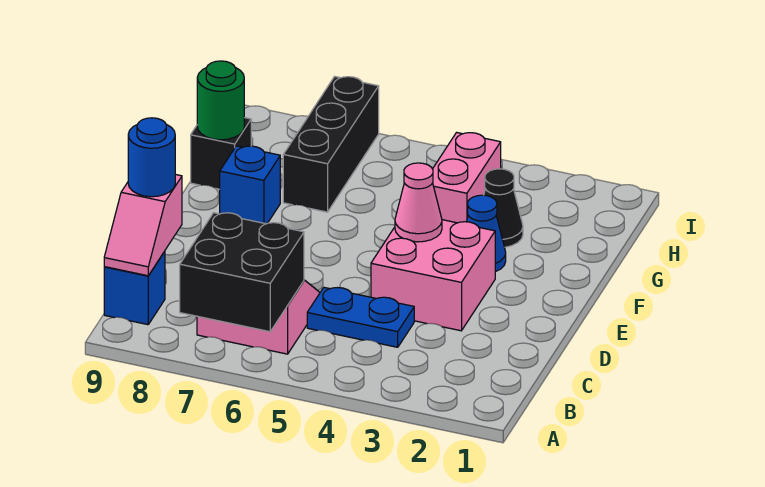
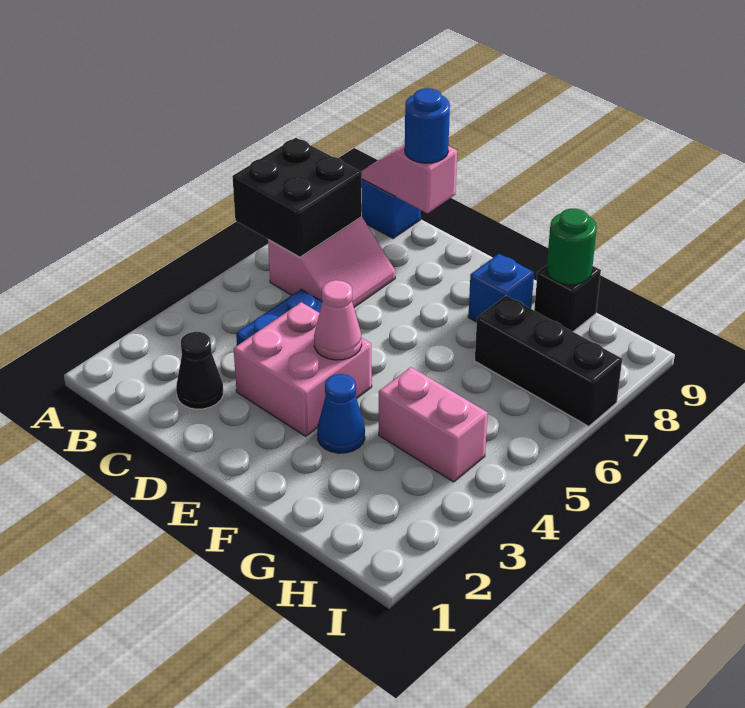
black 1x1 cone [484,169,523,247] -> black 1x1 cone moved to [176,332,223,409]

